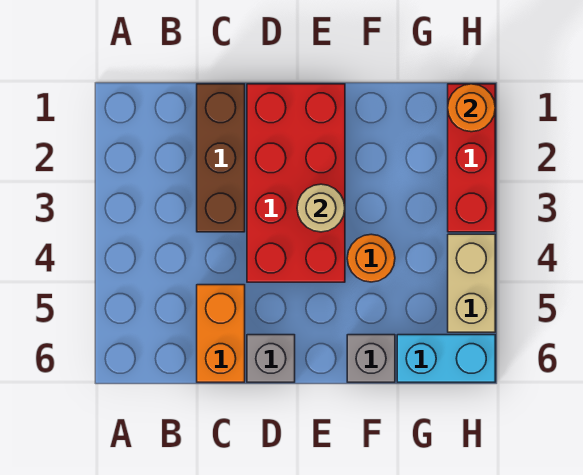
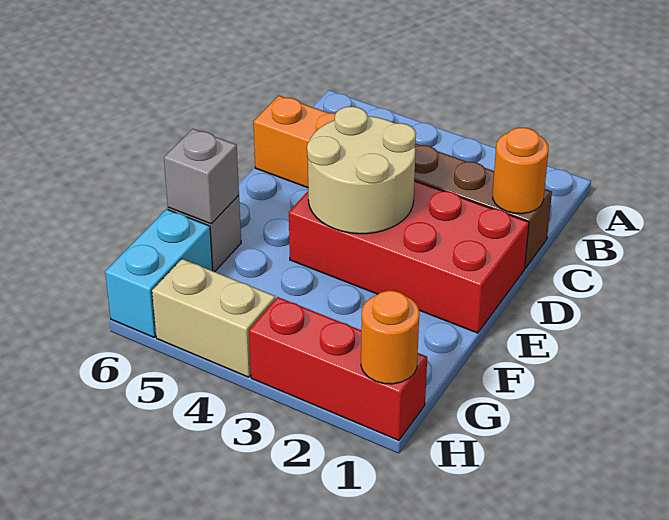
grey 1x1 brick [247,335,295,382] -> grey 1x1 brick moved to [164,129,239,224]
tan 1x1 round brick [297,184,345,232] -> tan 2x2 round brick [307,107,416,234]
orange 1x1 round brick [347,234,395,282] -> orange 1x1 round brick moved to [493,128,548,214]

